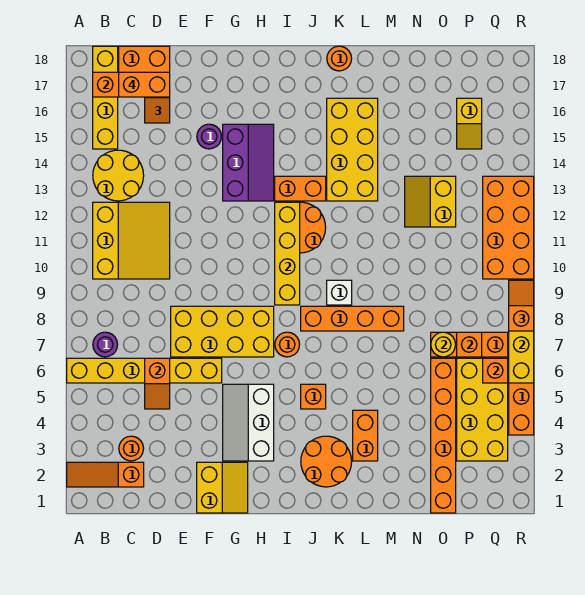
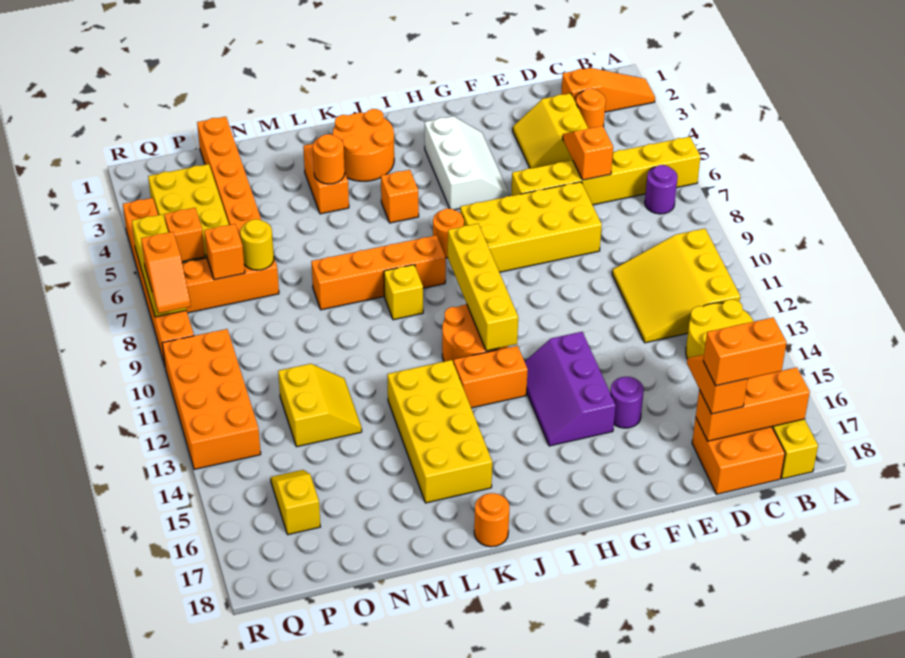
yellow 2x2 slope [197,462,248,513] -> yellow 2x2 slope moved to [513,93,588,168]
white 1x1 brick [327,280,352,305] -> yellow 1x1 brick [384,265,423,320]
none -> orange 1x1 round brick [313,134,345,184]

